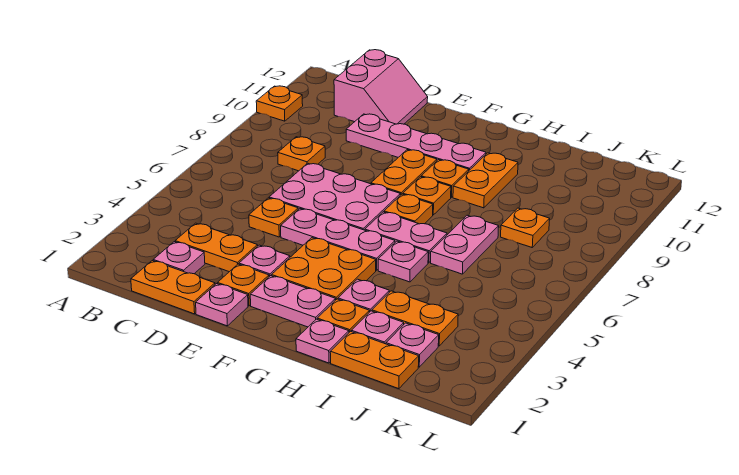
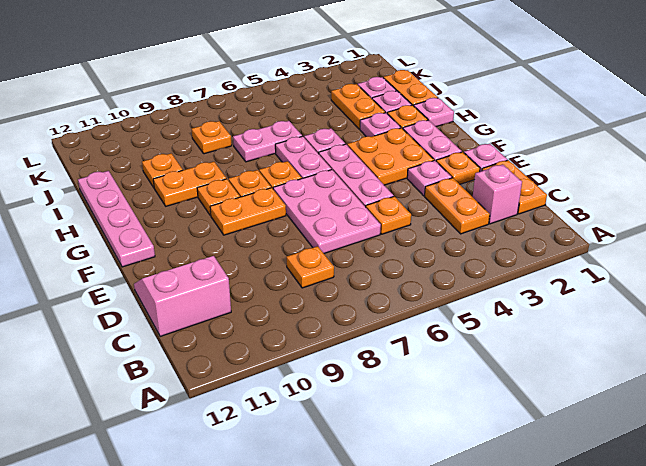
orange 1x1 plate [256,86,303,121] -> orange 1x1 plate moved to [142,153,183,188]
pink 1x1 plate [153,242,205,274] -> pink 1x1 brick [473,164,522,224]
pink 1x4 plate [346,114,486,170] -> pink 1x4 plate moved to [78,171,155,267]

